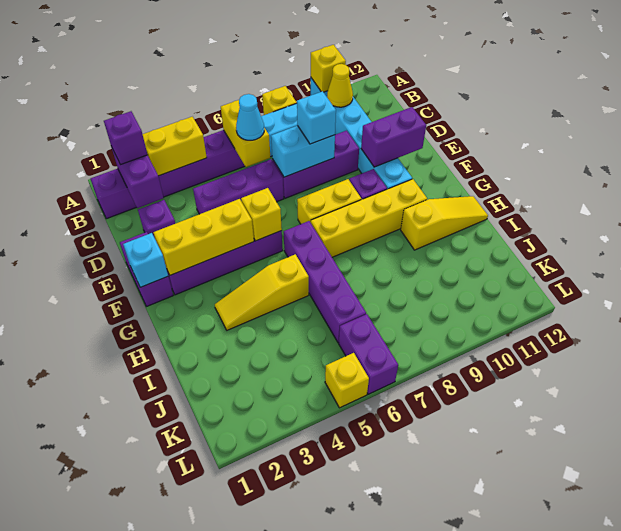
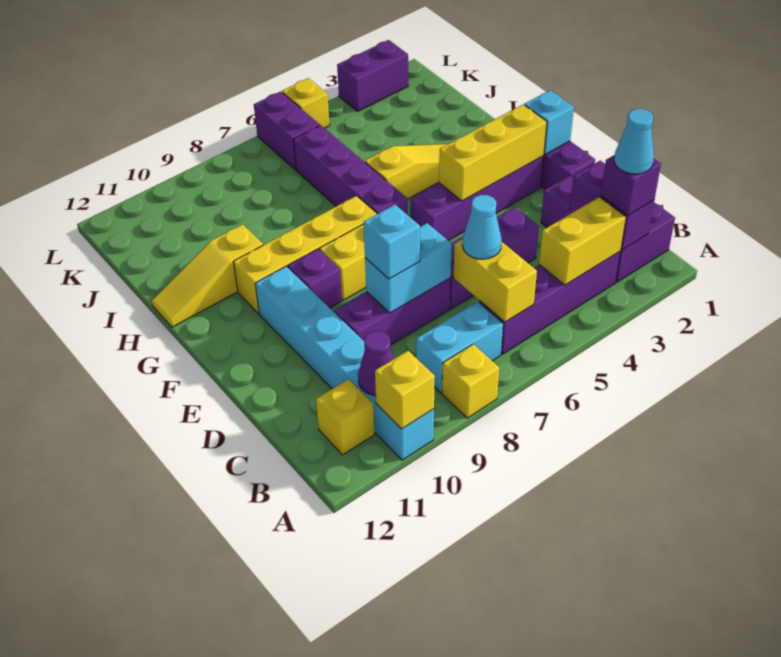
none -> cyan 1x1 cone [614,109,654,174]
yellow 1x1 cone [327,64,353,107] -> purple 1x1 cone [358,331,394,396]
purple 1x2 brick [361,107,426,167] -> purple 1x2 brick moved to [337,40,408,111]
yellow 1x1 brick [241,188,282,241] -> yellow 1x1 brick moved to [316,379,375,455]

